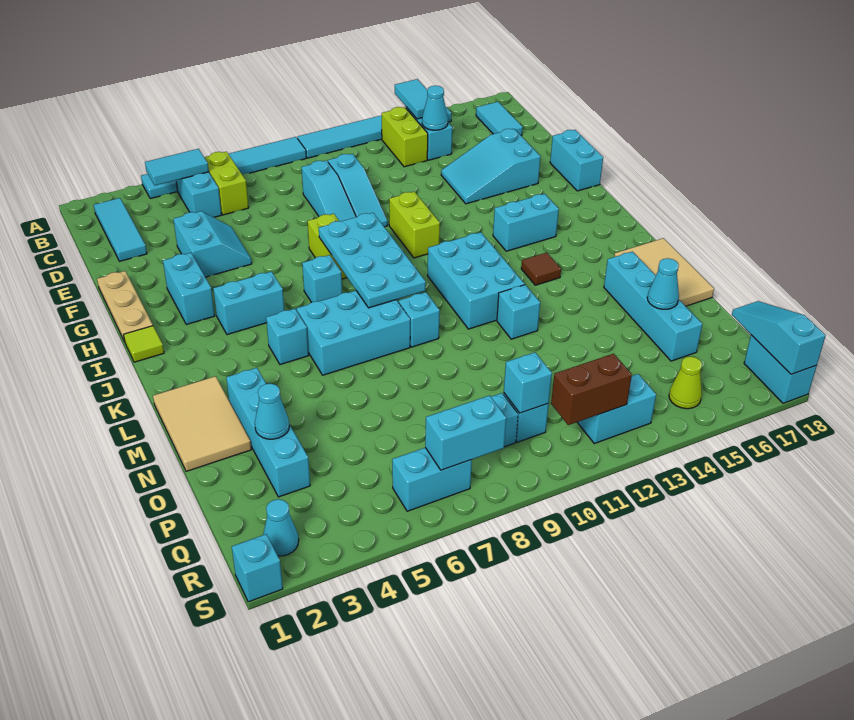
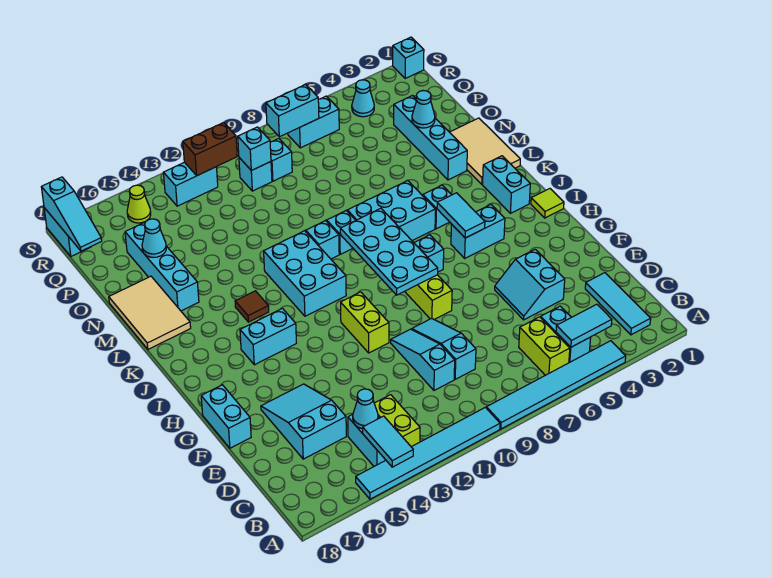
cyan 1x2 tile [476,102,523,136] -> cyan 1x2 tile moved to [437,193,485,238]
cyan 2x3 slope [441,129,541,204] -> cyan 2x3 slope turned to [261,384,346,459]
tan 1x3 plate [97,271,153,342] -> none
cyan 1x2 brick [163,253,215,324] -> cyan 1x2 brick moved to [483,156,530,213]
cyan 1x1 brick [497,285,540,339] -> cyan 1x1 brick moved to [306,221,339,259]
cyan 1x1 cone [263,499,299,556] -> cyan 1x1 cone moved to [352,80,374,117]

